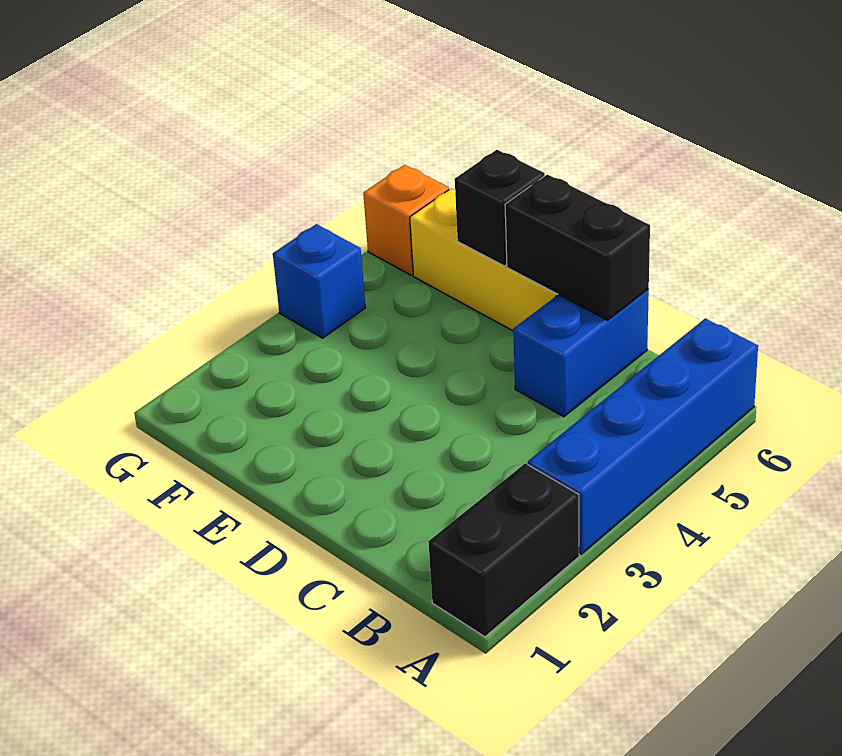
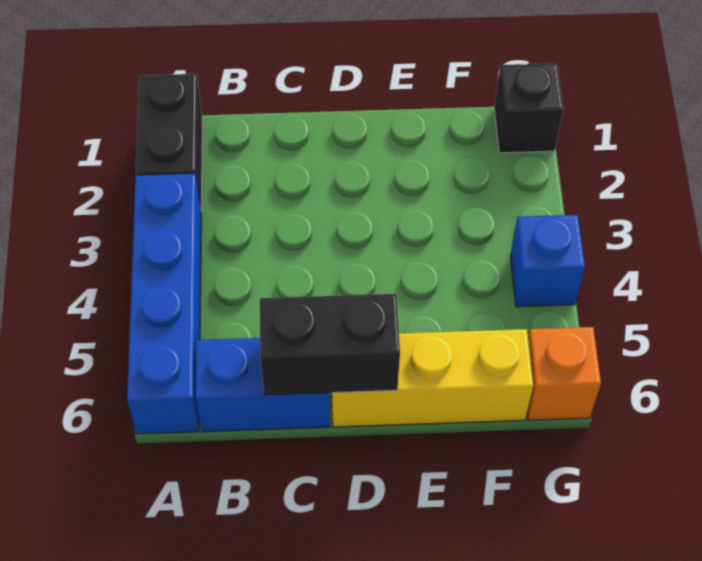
blue 1x2 brick [513,290,649,417] -> blue 1x2 brick turned to [196,338,330,432]
black 1x1 brick [455,150,545,266] -> black 1x1 brick moved to [494,63,563,153]

